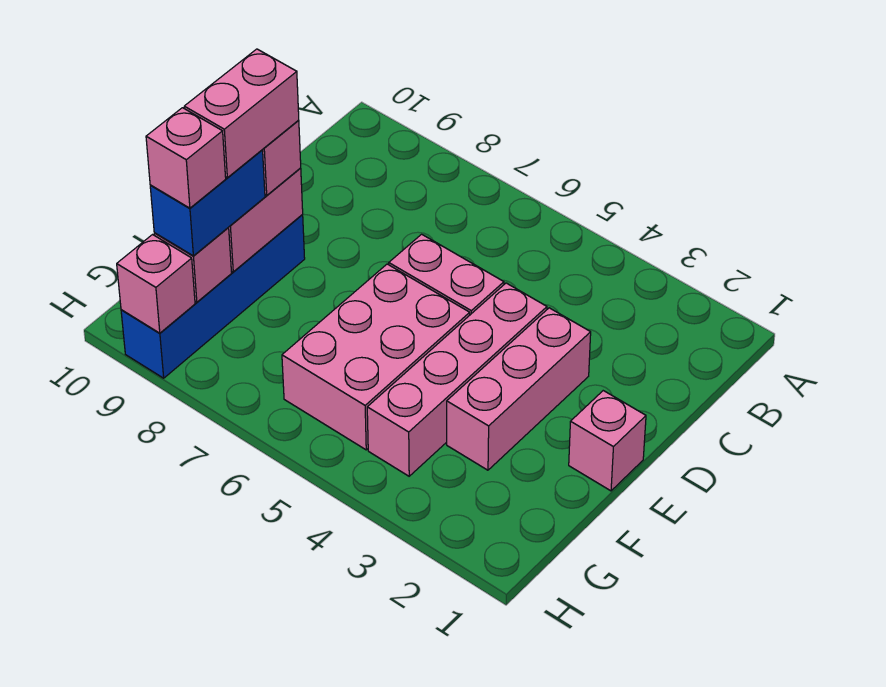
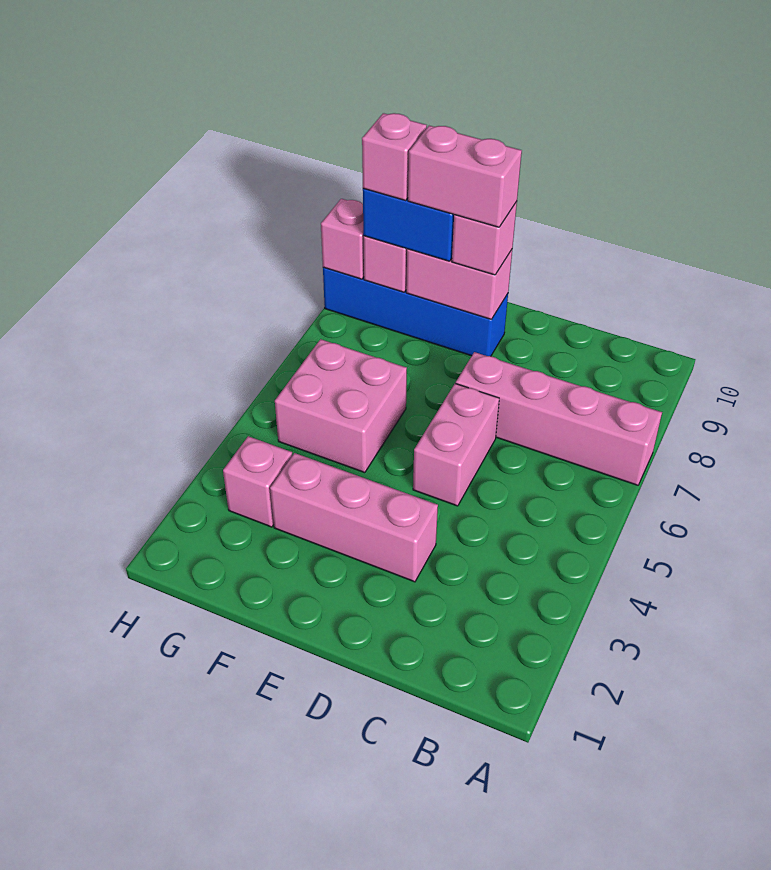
pink 1x4 brick [367,283,547,476] -> pink 1x4 brick moved to [456,352,662,485]
pink 1x1 brick [569,391,646,491] -> pink 1x1 brick moved to [223,436,292,527]
pink 2x3 brick [282,264,470,450] -> pink 2x2 brick [275,339,407,473]

